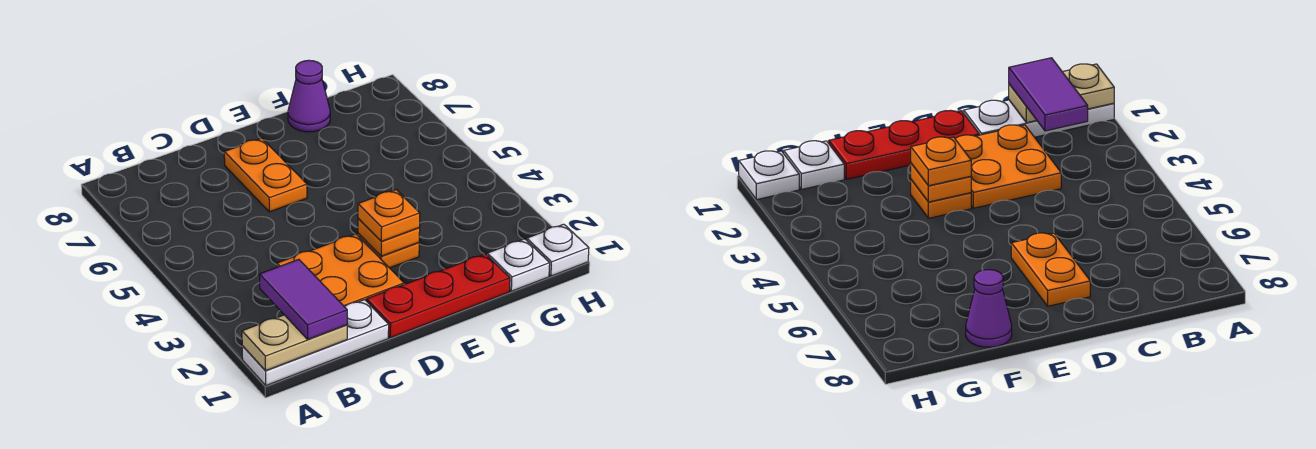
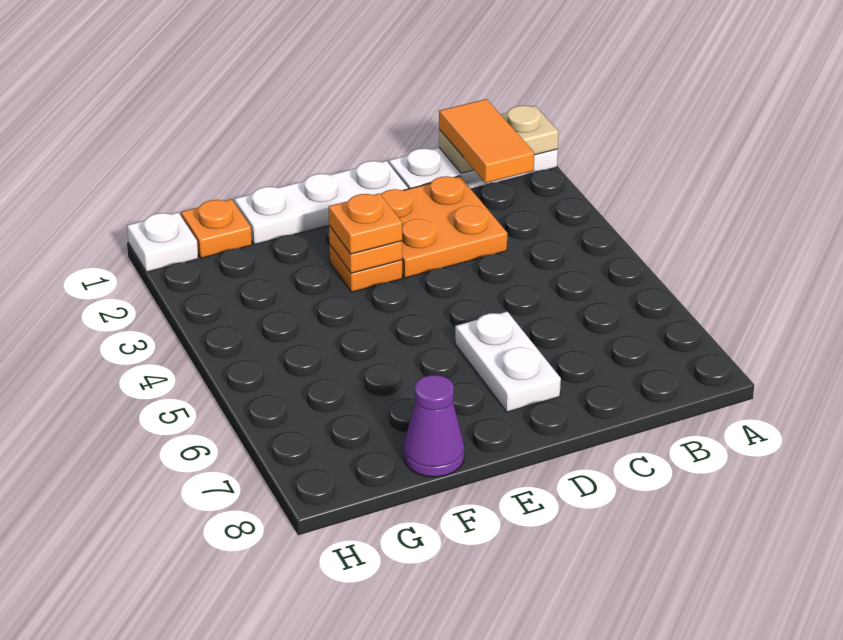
purple 1x2 tile [259,259,347,339] -> orange 1x2 tile [439,99,534,183]
red 1x3 plate [367,254,510,338] -> white 1x3 plate [234,161,408,244]
orange 1x2 plate [224,138,307,212] -> white 1x2 plate [455,312,561,412]
white 1x1 plate [487,239,550,291] -> orange 1x1 plate [181,199,252,258]

